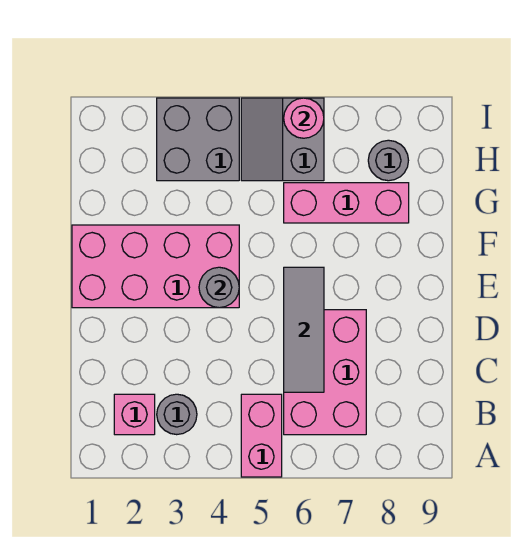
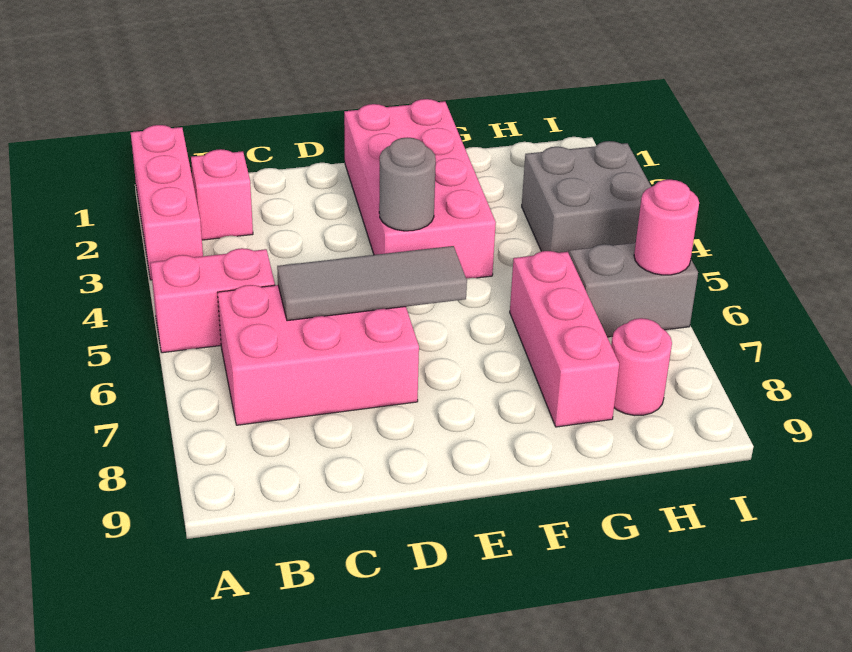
none -> pink 1x3 brick [131,125,203,280]
grey 1x1 round brick [157,394,197,435] -> none
grey 1x1 round brick [368,140,408,181] -> pink 1x1 round brick [611,318,672,416]

